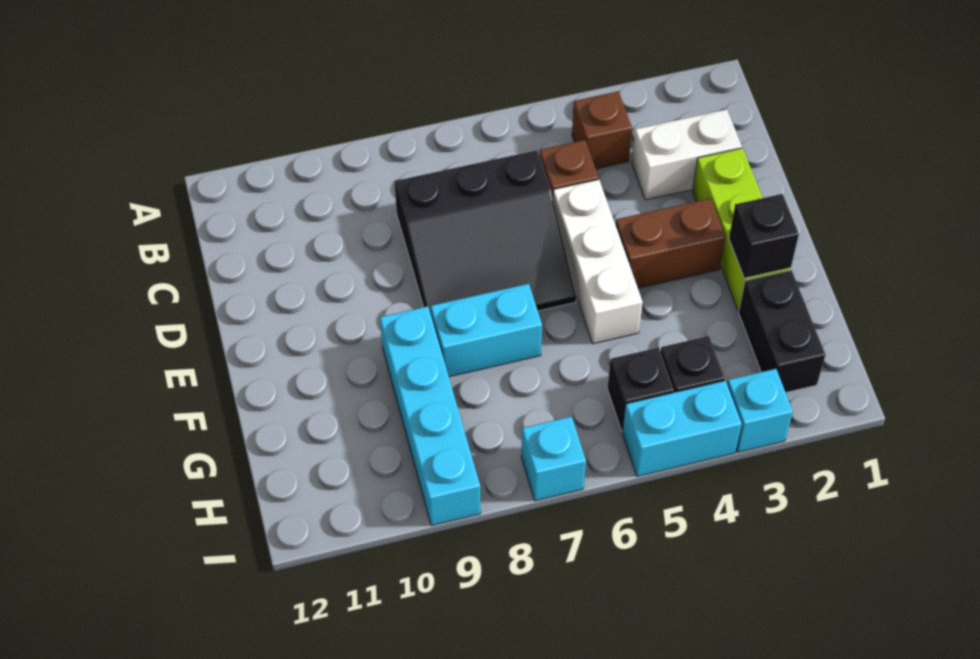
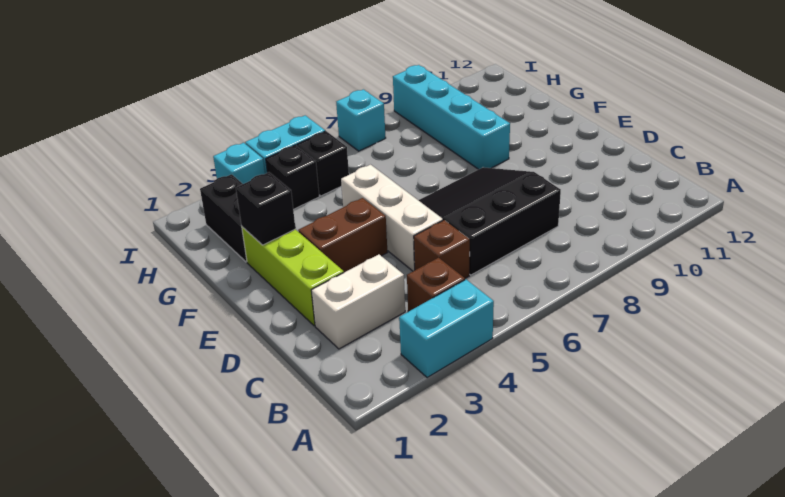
cyan 1x2 brick [431,284,542,377] -> cyan 1x2 brick moved to [399,280,494,378]

